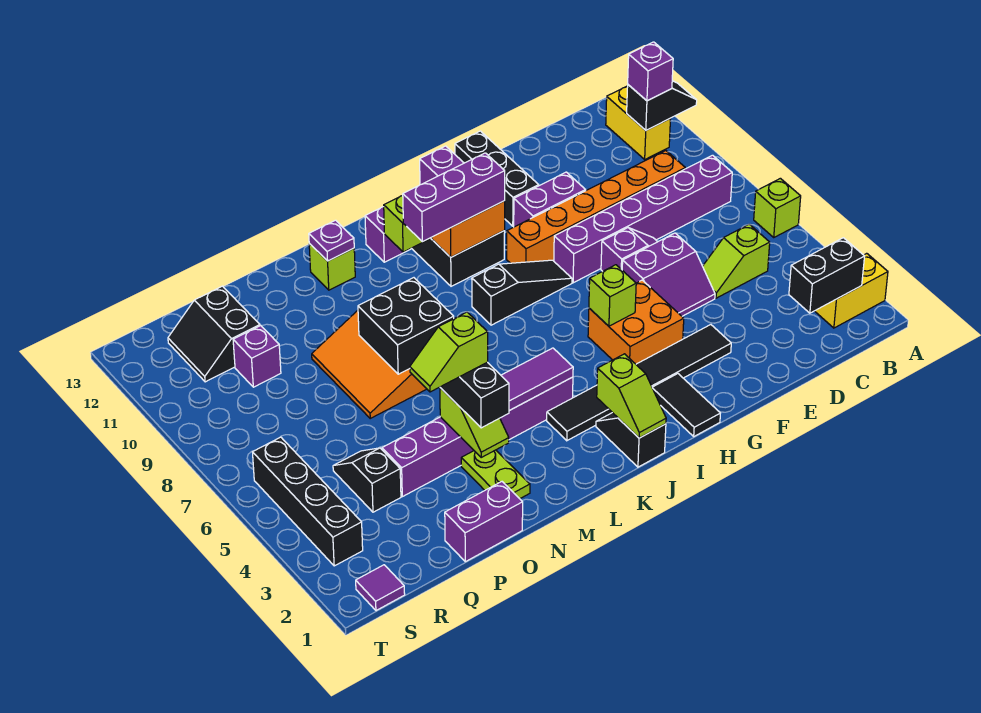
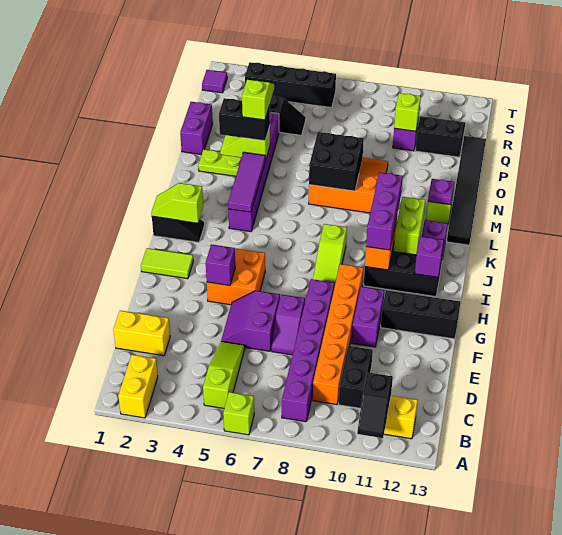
black 1x2 brick [789,238,865,313] -> black 1x2 brick moved to [339,346,373,408]
purple 1x1 brick [628,42,673,101] -> purple 1x1 brick moved to [206,244,235,286]
lime 1x2 slope [703,224,770,298] -> lime 1x3 slope [203,341,245,408]
none -> yellow 1x2 brick [113,311,170,356]
black 1x6 tile [547,325,731,441] -> black 1x6 tile moved to [447,136,486,245]
black 1x2 tile [652,374,720,436] -> lime 1x2 tile [141,248,193,279]
lime 1x1 brick [589,265,636,326] -> lime 1x1 brick moved to [394,93,421,131]
black 1x3 slope [472,260,572,325] -> lime 1x3 slope [313,224,347,287]

